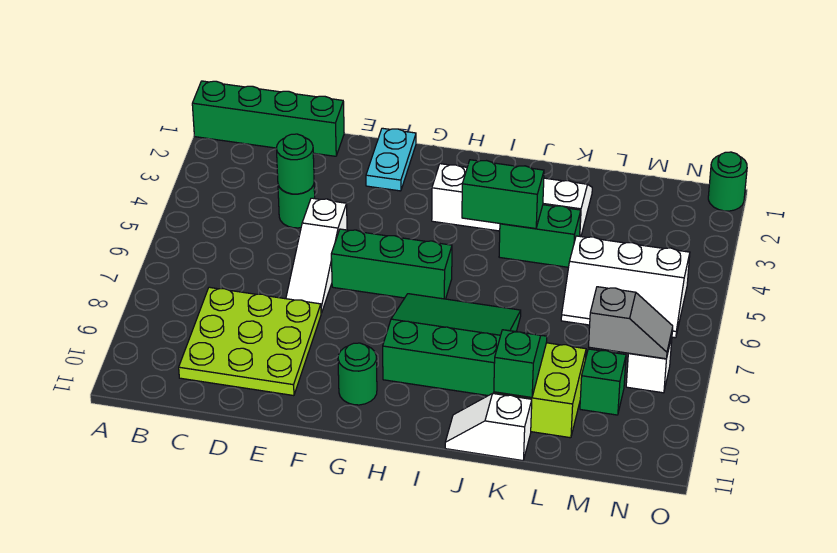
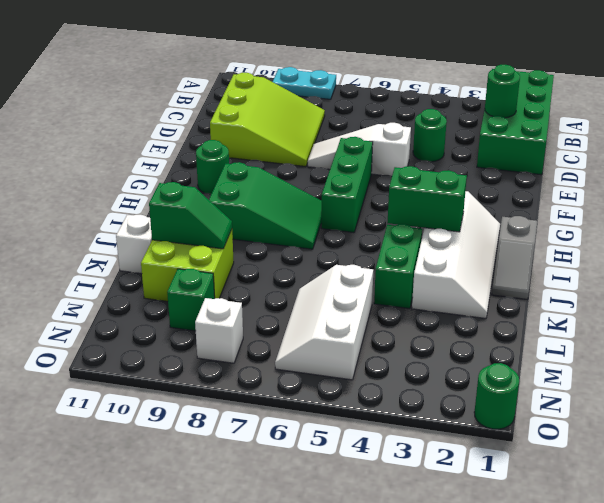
green 1x4 brick [192,81,344,156] -> green 2x4 brick [477,69,554,175]
lime 3x3 plate [179,287,321,396] -> lime 3x3 slope [210,73,325,167]
green 1x1 round brick [277,134,314,194] -> green 1x1 round brick moved to [485,65,520,118]
cyan 1x2 plate [366,128,416,191] -> cyan 1x2 plate moved to [273,67,336,99]
green 3x3 slope [383,294,521,396] -> green 2x3 slope [209,162,322,249]
green 1x2 brick [462,160,544,229] -> green 1x2 brick turned to [387,166,467,232]
grey 1x2 slope [589,287,673,359] -> grey 1x2 slope moved to [492,216,537,300]

